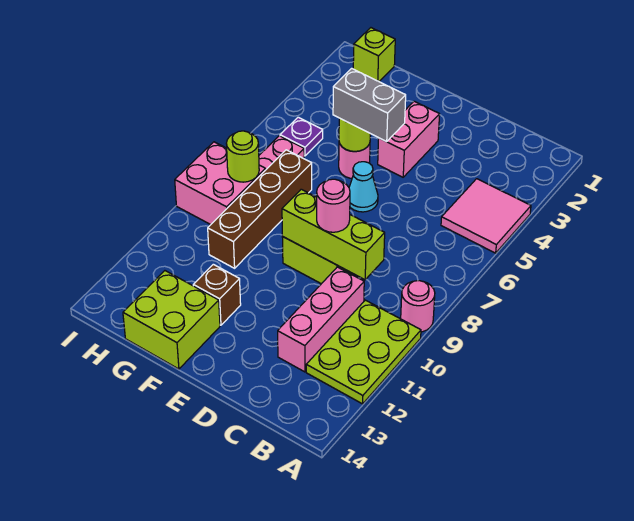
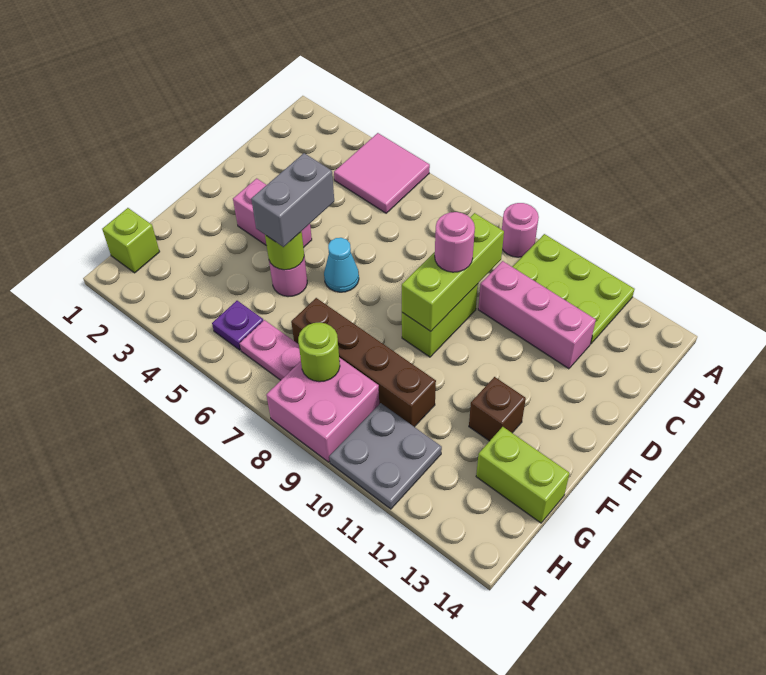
lime 2x2 brick [123,271,220,369] -> lime 1x2 brick [476,427,570,523]
none -> grey 2x2 plate [329,403,442,509]

